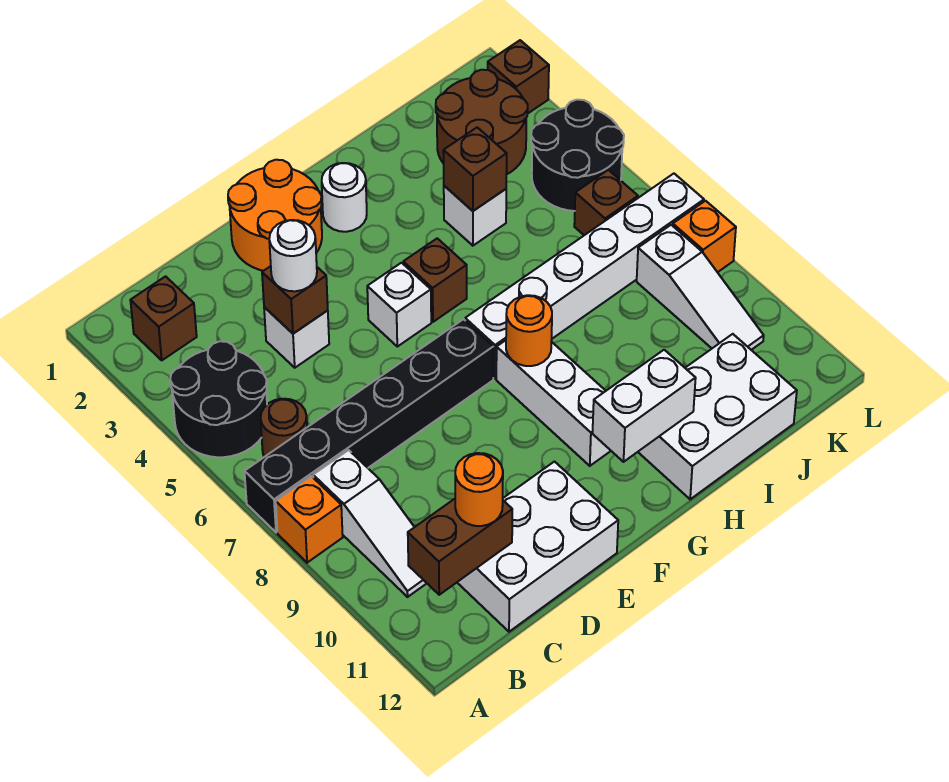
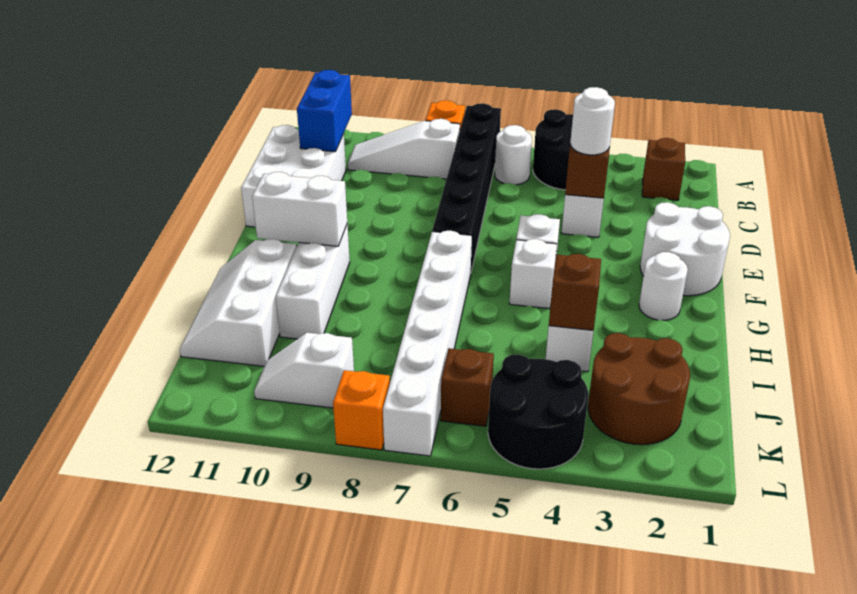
brown 1x1 round brick [261,399,307,457] -> white 1x1 round brick [495,125,532,185]
brown 1x2 brick [408,499,512,595] -> blue 1x2 brick [297,70,352,152]
orange 1x1 round brick [455,453,503,526] -> none
orange 2x2 round brick [228,160,322,271] -> white 2x2 round brick [640,202,730,296]
brown 1x1 brick [403,238,467,322] -> white 1x1 brick [509,239,557,309]
white 1x3 brick [496,340,611,466] -> white 1x3 brick turned to [276,224,350,339]
orange 1x1 round brick [506,295,552,366] -> none
white 1x2 brick [593,350,696,462] -> white 1x2 brick turned to [252,172,347,246]
white 2x3 brick [638,334,797,499] -> white 2x3 slope [180,239,296,366]
white 1x3 slope [637,225,764,350] -> white 1x2 slope [254,333,354,408]
brown 1x1 brick [488,40,549,113] -> none

